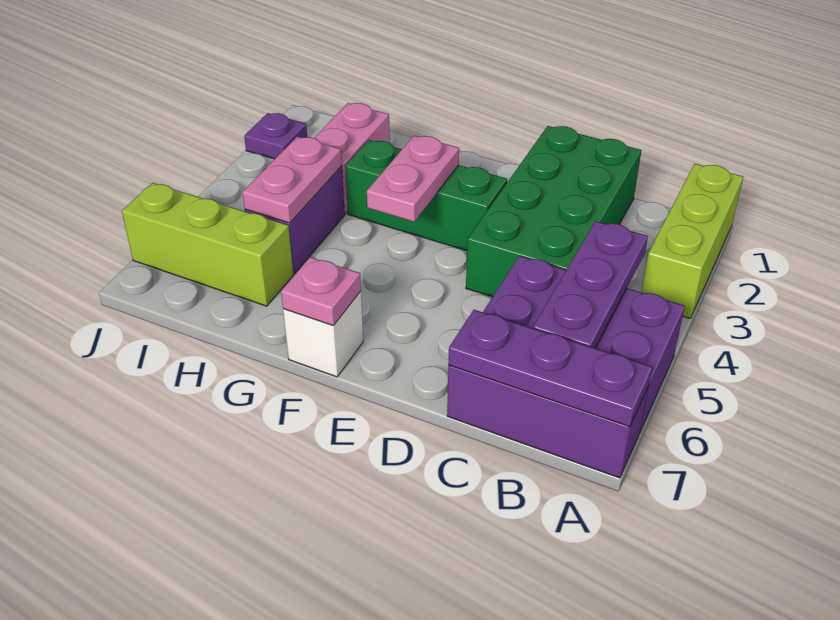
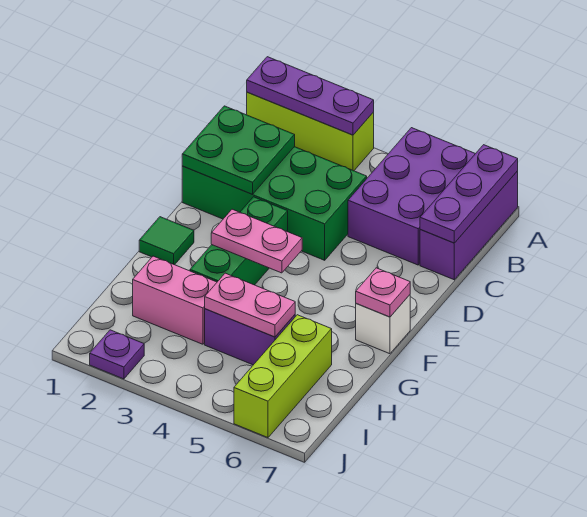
purple 1x3 plate [533,221,648,349] -> purple 1x3 plate moved to [247,57,374,135]
none -> green 2x2 plate [182,106,295,194]
none -> green 1x1 tile [139,217,194,265]

